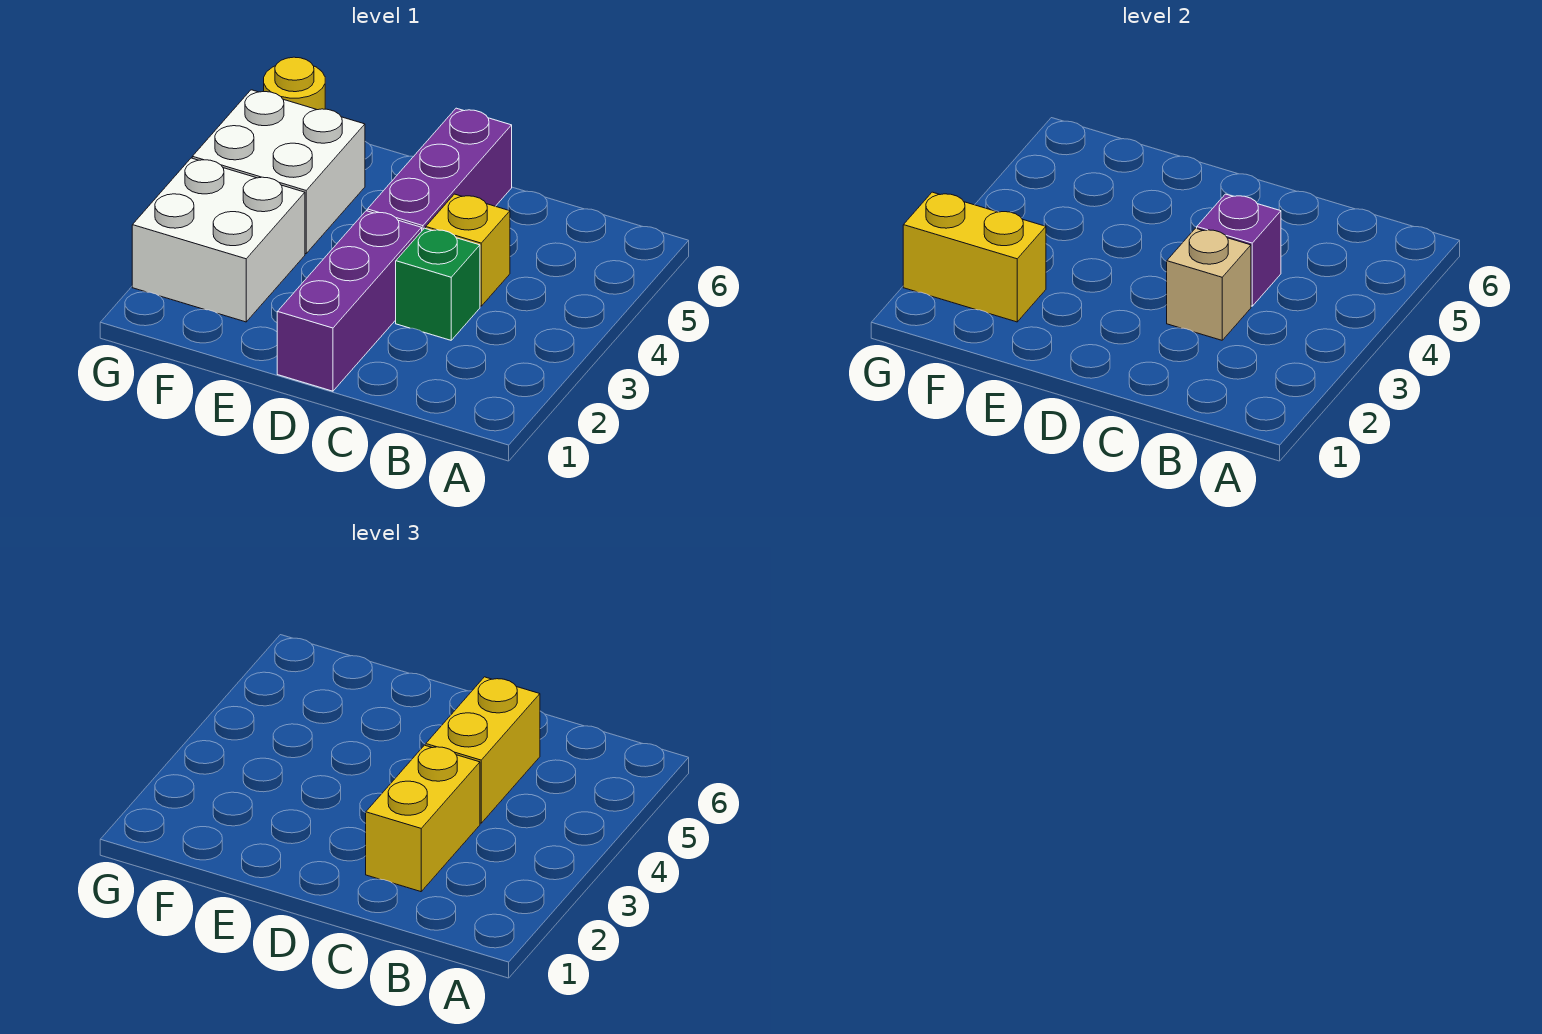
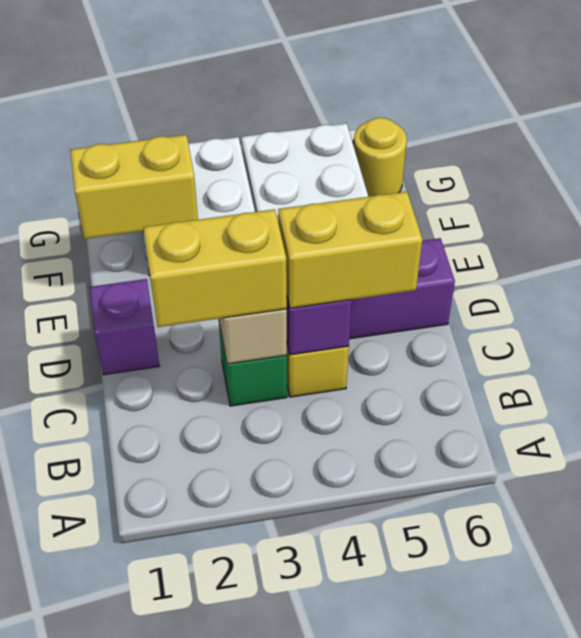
purple 1x3 brick [277,211,422,391] -> purple 1x1 brick [89,279,159,375]
yellow 1x2 brick [903,192,1046,322] -> yellow 1x2 brick turned to [70,135,198,239]

